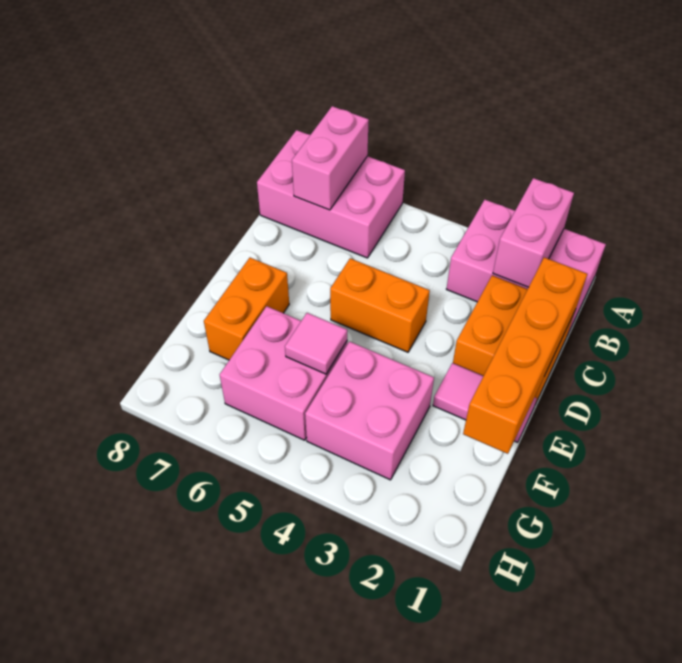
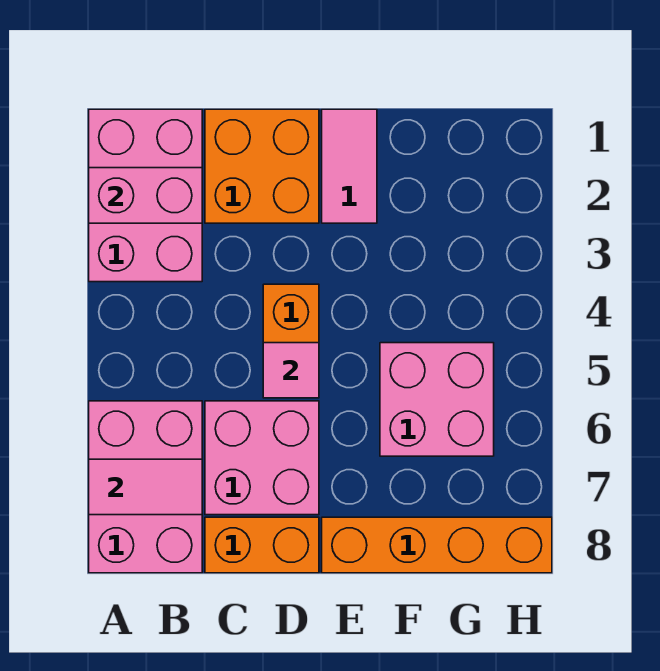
pink 1x2 brick [292,106,369,210] -> pink 1x2 tile [89,459,202,515]
orange 1x4 brick [463,257,587,454] -> orange 1x4 brick moved to [322,517,552,573]
orange 1x2 brick [204,258,289,360] -> orange 1x2 brick moved to [205,517,319,573]
pink 2x2 brick [305,342,434,480] -> pink 2x2 brick moved to [205,401,319,515]
pink 1x1 tile [285,313,347,374] -> pink 1x1 tile moved to [263,343,319,398]

